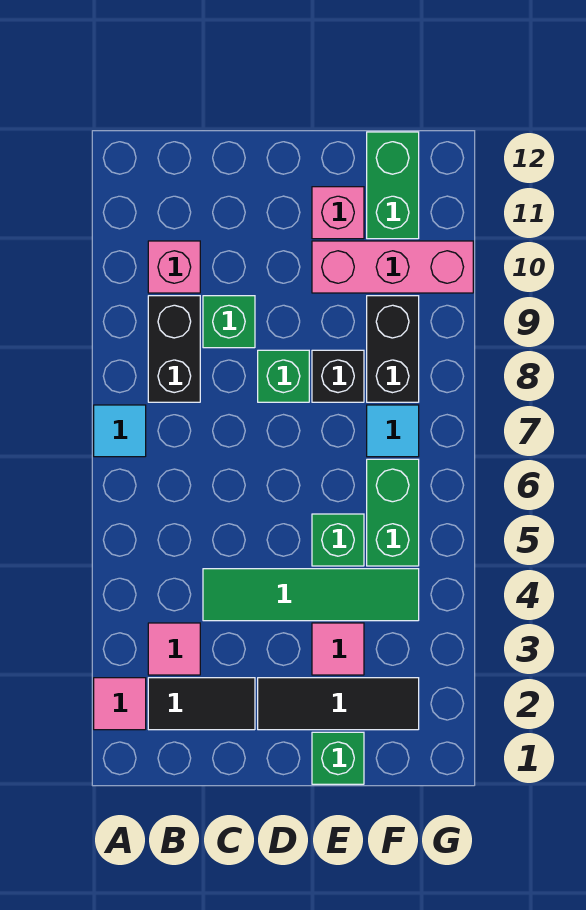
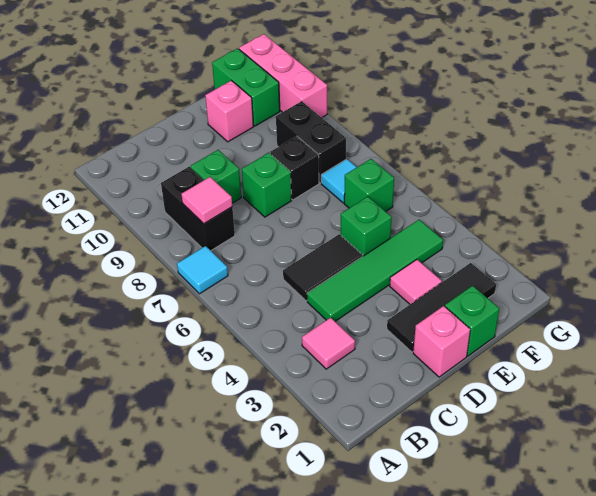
pink 1x1 tile [94,678,146,730] -> pink 1x1 tile moved to [181,177,232,224]
black 1x2 tile [148,678,255,730] -> black 1x2 tile moved to [283,234,362,301]
pink 1x1 brick [148,241,200,293] -> pink 1x1 brick moved to [413,306,470,377]
pink 1x3 brick [312,241,473,293] -> pink 1x3 brick turned to [239,34,327,118]
green 1x2 brick [367,459,419,566] -> green 1x1 brick [344,159,394,211]

